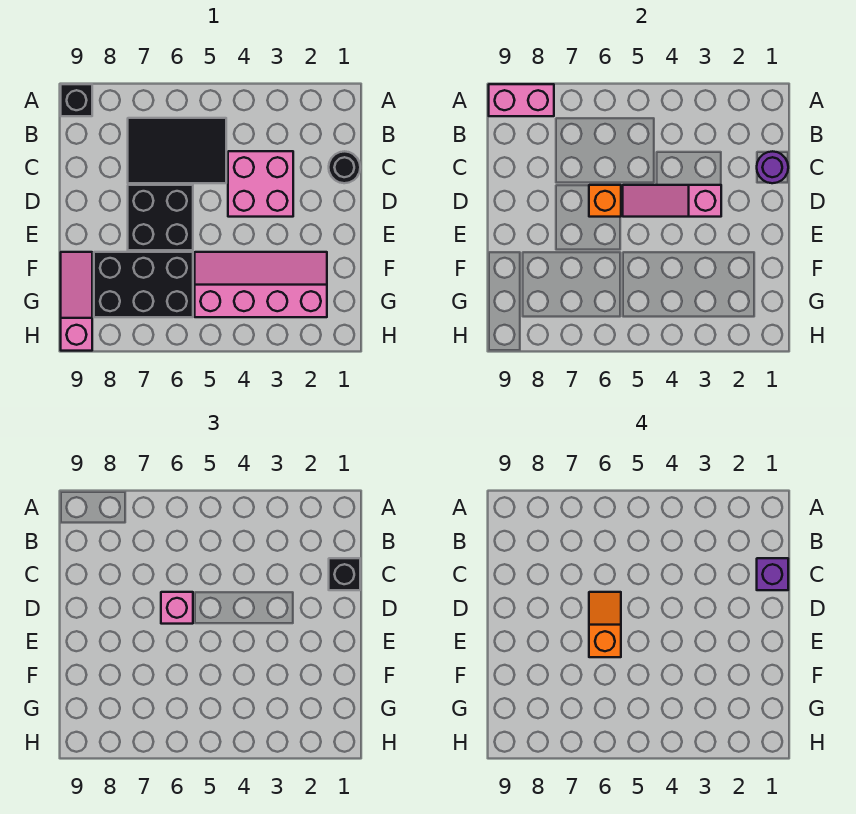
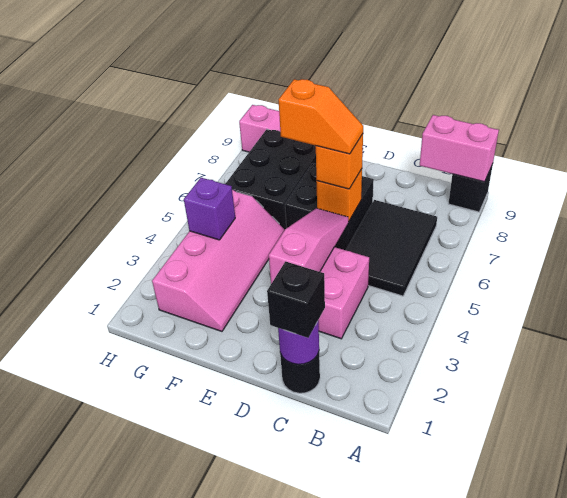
pink 1x2 brick [489,84,554,116] -> pink 1x2 brick turned to [420,115,499,182]
purple 1x1 brick [757,558,788,590] -> purple 1x1 brick moved to [184,178,235,240]
pink 1x1 brick [161,592,193,624] -> orange 1x1 brick [316,134,363,189]

